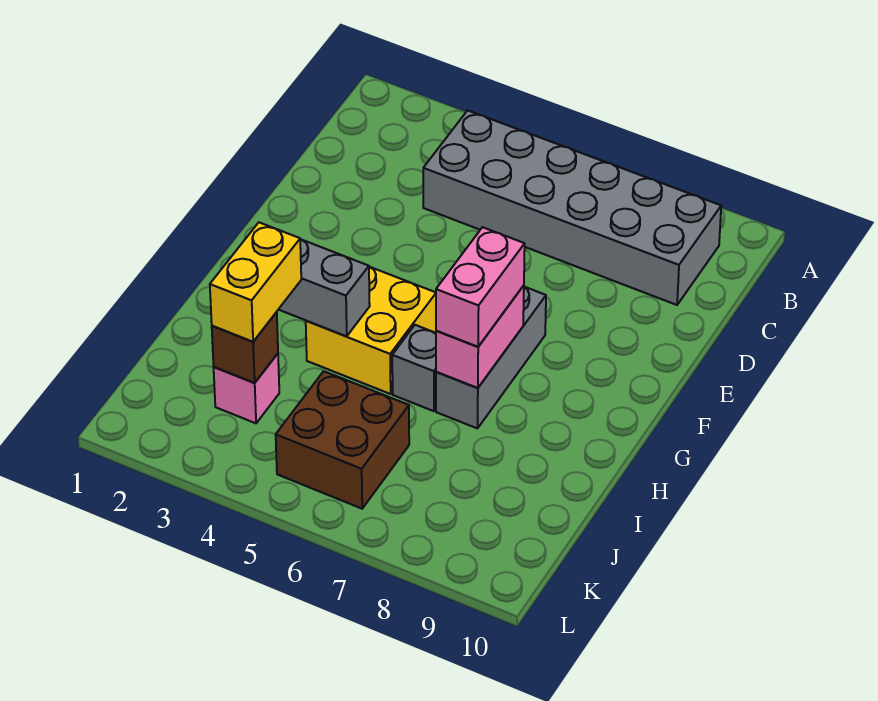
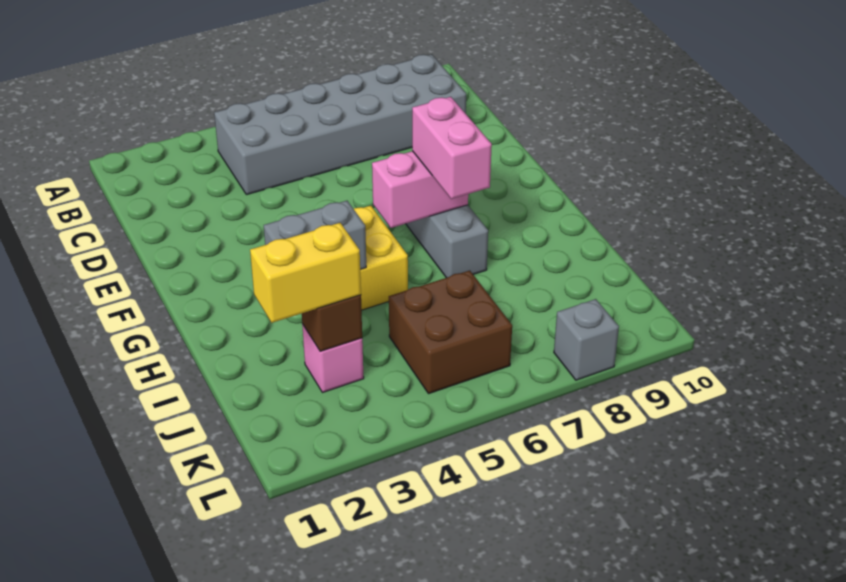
pink 1x2 brick [436,285,524,388] -> pink 1x2 brick turned to [372,151,468,228]
grey 1x1 brick [392,325,436,411] -> grey 1x1 brick moved to [554,299,619,380]
yellow 1x2 brick [210,222,301,342] -> yellow 1x2 brick turned to [250,223,361,323]

